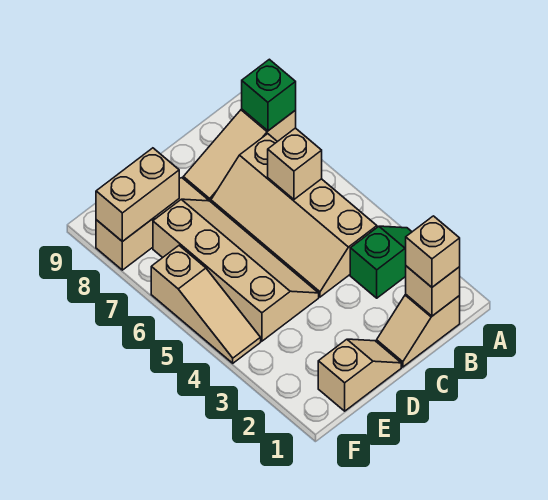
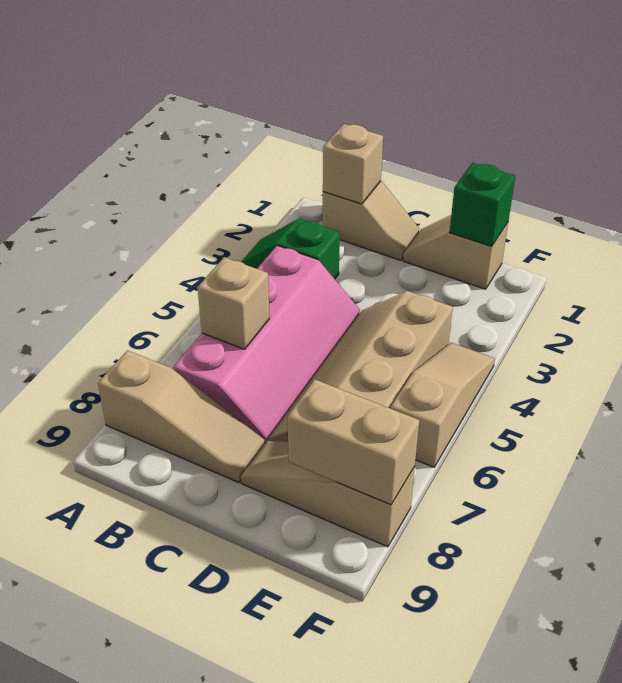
green 1x1 brick [242,59,296,131] -> green 1x1 brick moved to [449,163,515,246]
tan 1x1 brick [406,216,460,287] -> none
tan 2x4 slope [211,134,377,297] -> pink 2x4 slope [173,246,360,443]

